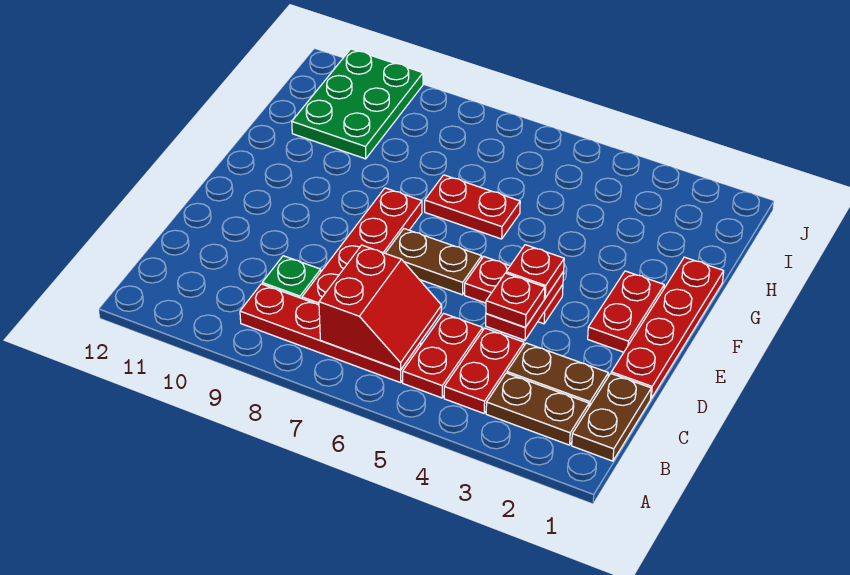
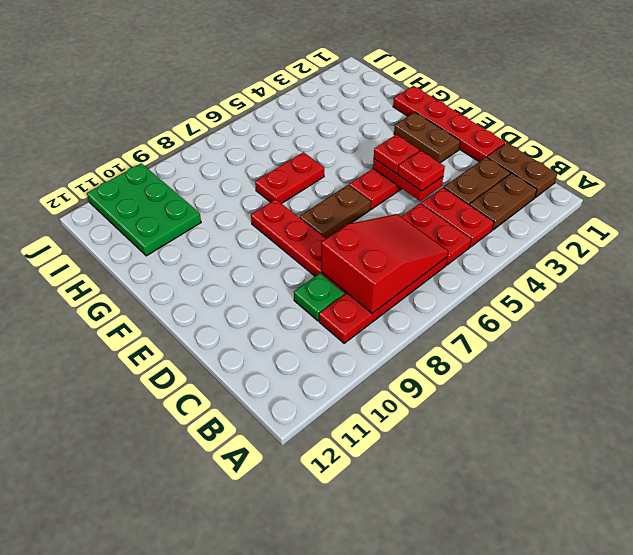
red 2x2 slope [319,245,442,370] -> red 2x3 slope [321,214,449,313]
red 1x2 plate [588,271,664,352] -> brown 1x2 plate [394,112,460,163]

